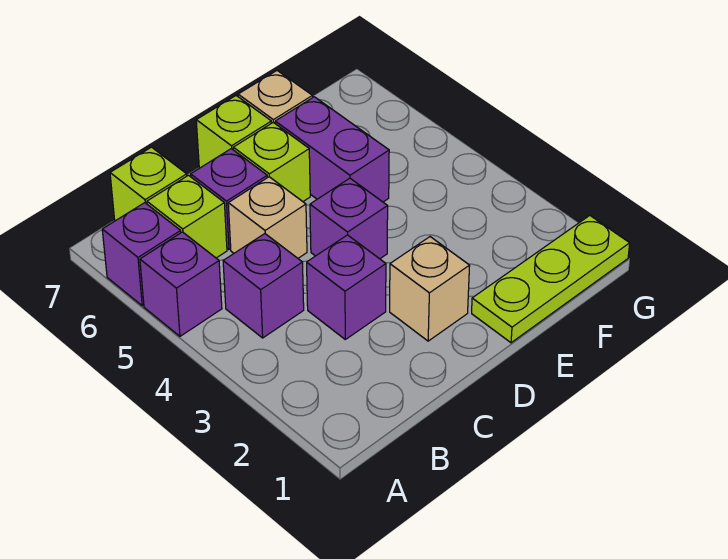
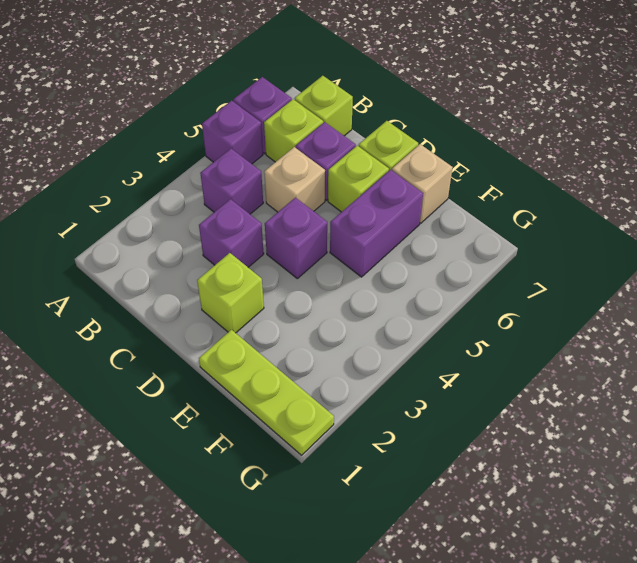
tan 1x1 brick [390,237,470,341] -> lime 1x1 brick [197,253,264,333]

